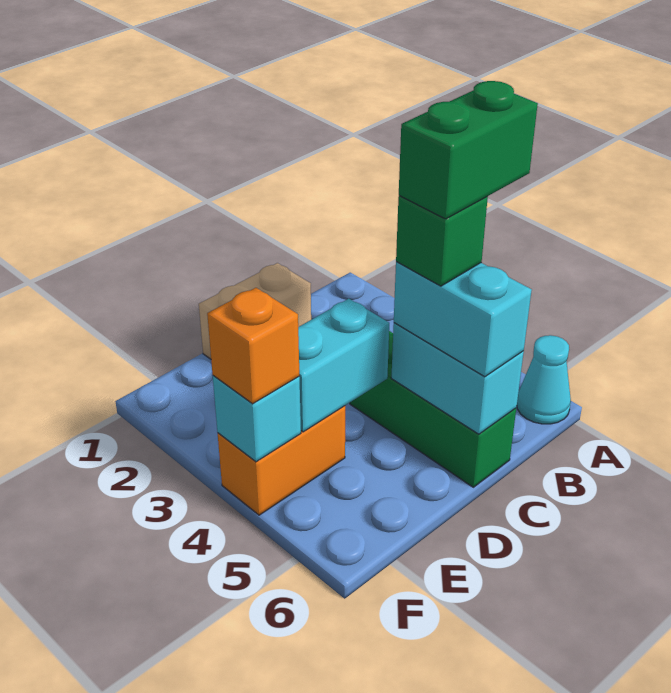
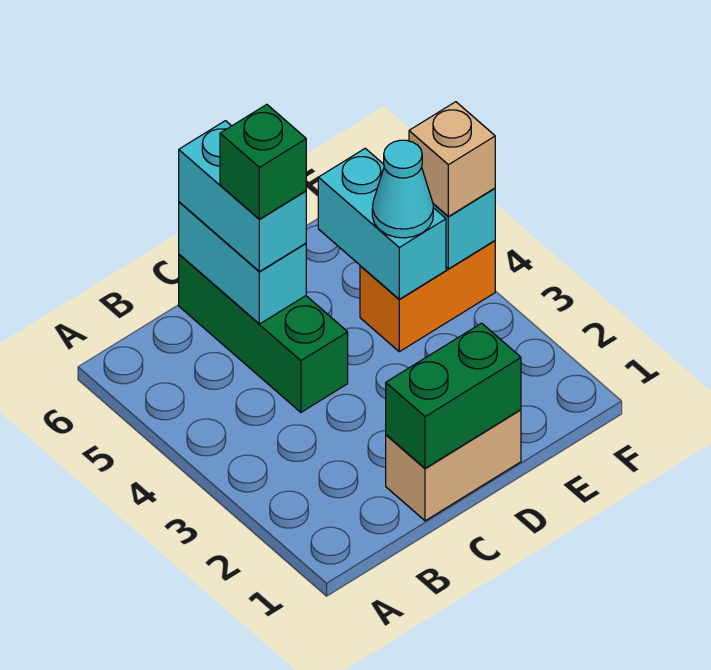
cyan 1x1 cone [517,335,571,424] -> cyan 1x1 cone moved to [372,140,433,238]
green 1x2 brick [399,81,538,219] -> green 1x2 brick moved to [386,323,521,468]
cyan 1x2 brick [298,299,389,432] -> cyan 1x2 brick turned to [318,148,446,299]
orange 1x1 brick [207,288,299,404] -> tan 1x1 brick [409,102,495,216]

